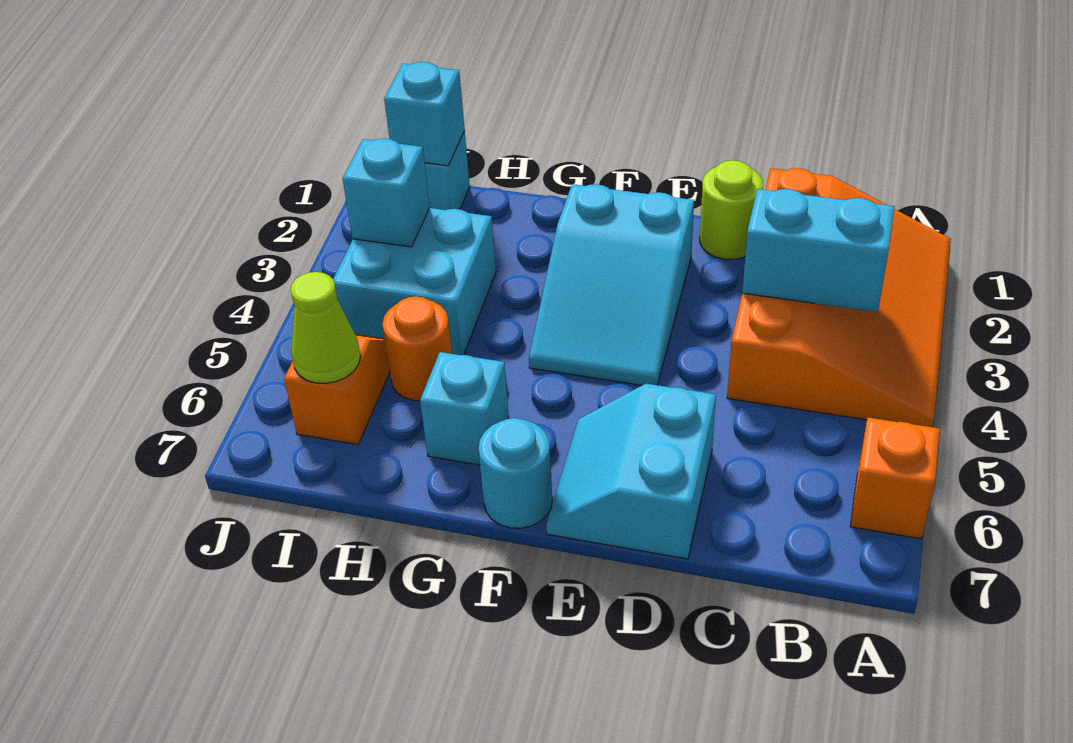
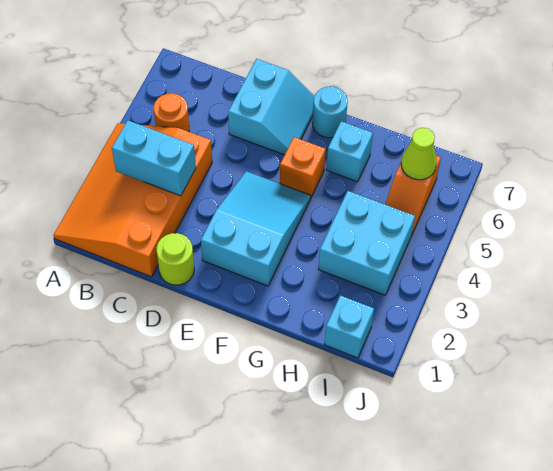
orange 1x1 brick [850,418,940,539] -> orange 1x1 brick moved to [280,137,326,197]
orange 1x1 round brick [383,296,452,401] -> orange 1x1 round brick moved to [154,93,189,132]
cyan 1x1 brick [384,62,465,166] -> none
cyan 1x1 brick [343,139,430,247] -> none

